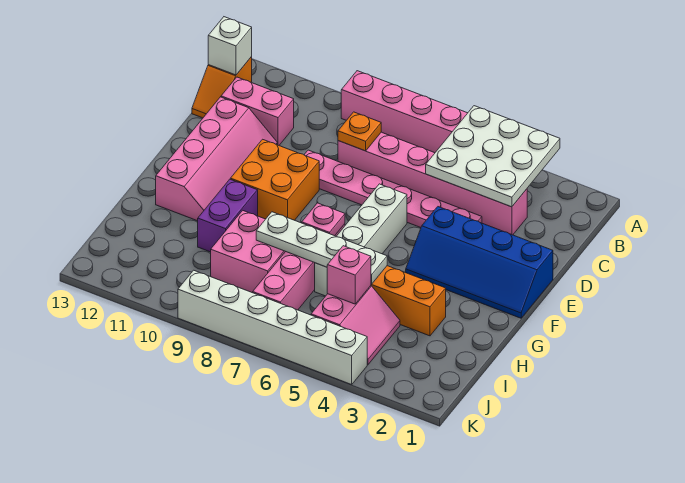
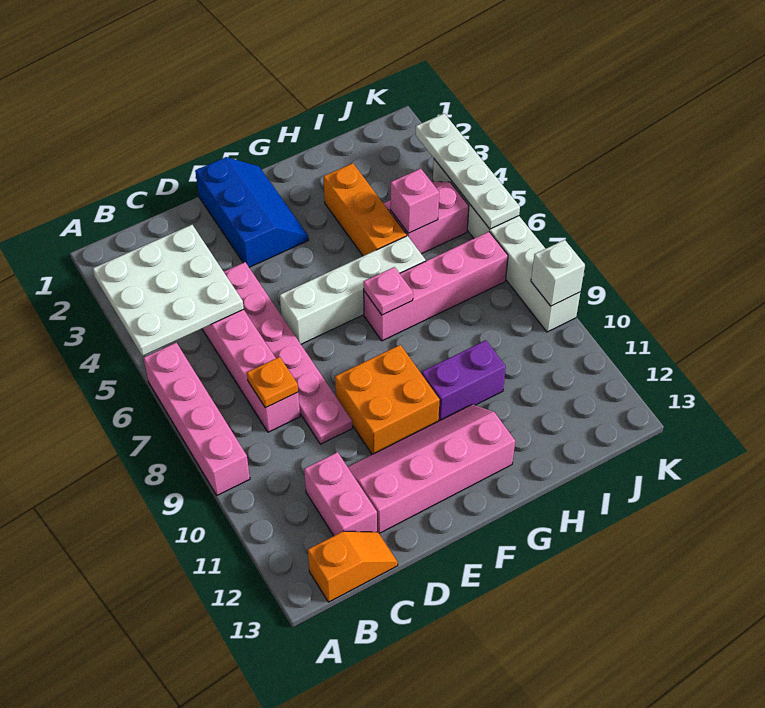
white 1x1 brick [208,17,252,75] -> white 1x1 brick moved to [531,240,585,306]
blue 2x4 slope [406,207,553,318] -> blue 2x3 slope [195,157,309,267]
white 1x4 plate [256,212,387,284] -> white 1x4 plate moved to [415,113,520,229]
pink 2x2 brick [211,210,285,293] -> none

